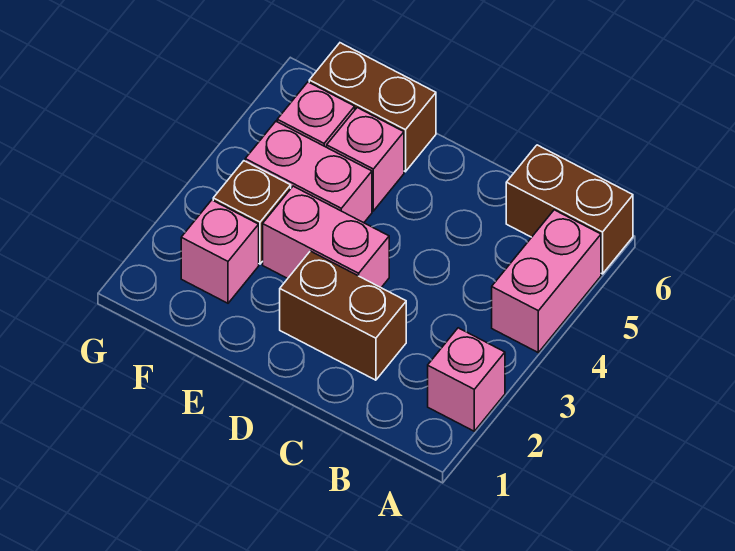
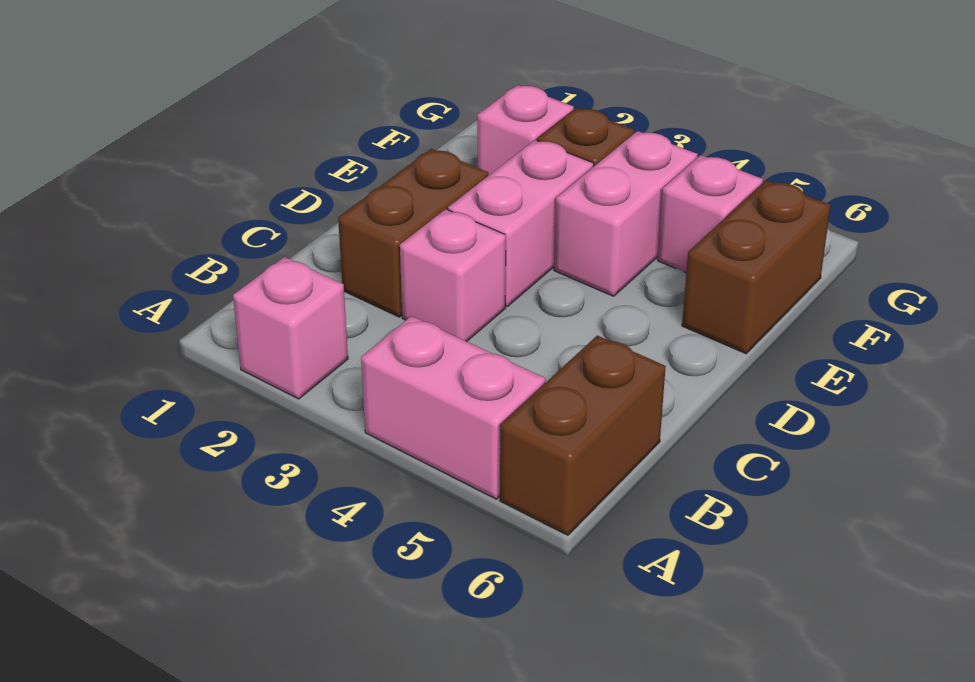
pink 1x1 brick [327,108,404,211] -> pink 1x1 brick moved to [400,209,506,341]

